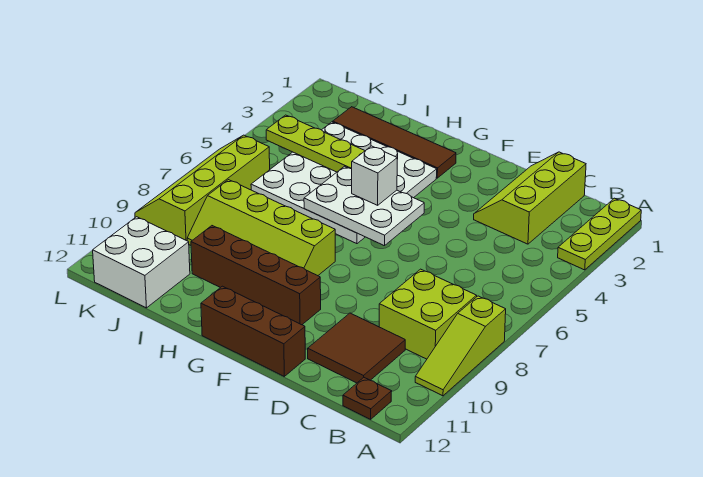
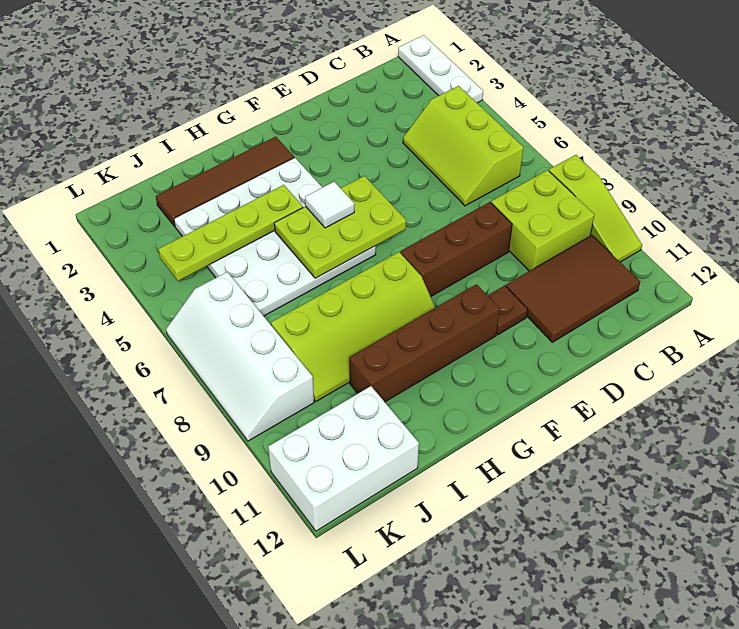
lime 1x3 plate [558,198,641,270] -> white 1x3 plate [398,35,483,103]
brown 1x1 plate [343,378,392,419] -> brown 1x1 plate moved to [488,286,528,335]
lime 2x3 slope [474,152,586,244] -> lime 2x3 slope moved to [403,86,523,206]
brown 2x2 tile [308,313,405,383] -> brown 2x3 tile [506,235,640,342]
brown 1x3 brick [201,286,305,376] -> brown 1x3 brick moved to [400,202,512,296]
white 2x3 plate [304,166,424,246] -> lime 2x3 plate [274,176,406,278]
white 1x1 brick [351,146,397,205] -> white 1x1 tile [305,182,354,228]
white 2x2 brick [93,217,190,308] -> white 2x3 brick [268,386,419,531]
lime 2x4 slope [135,135,270,241] -> white 2x4 slope [166,272,314,441]

